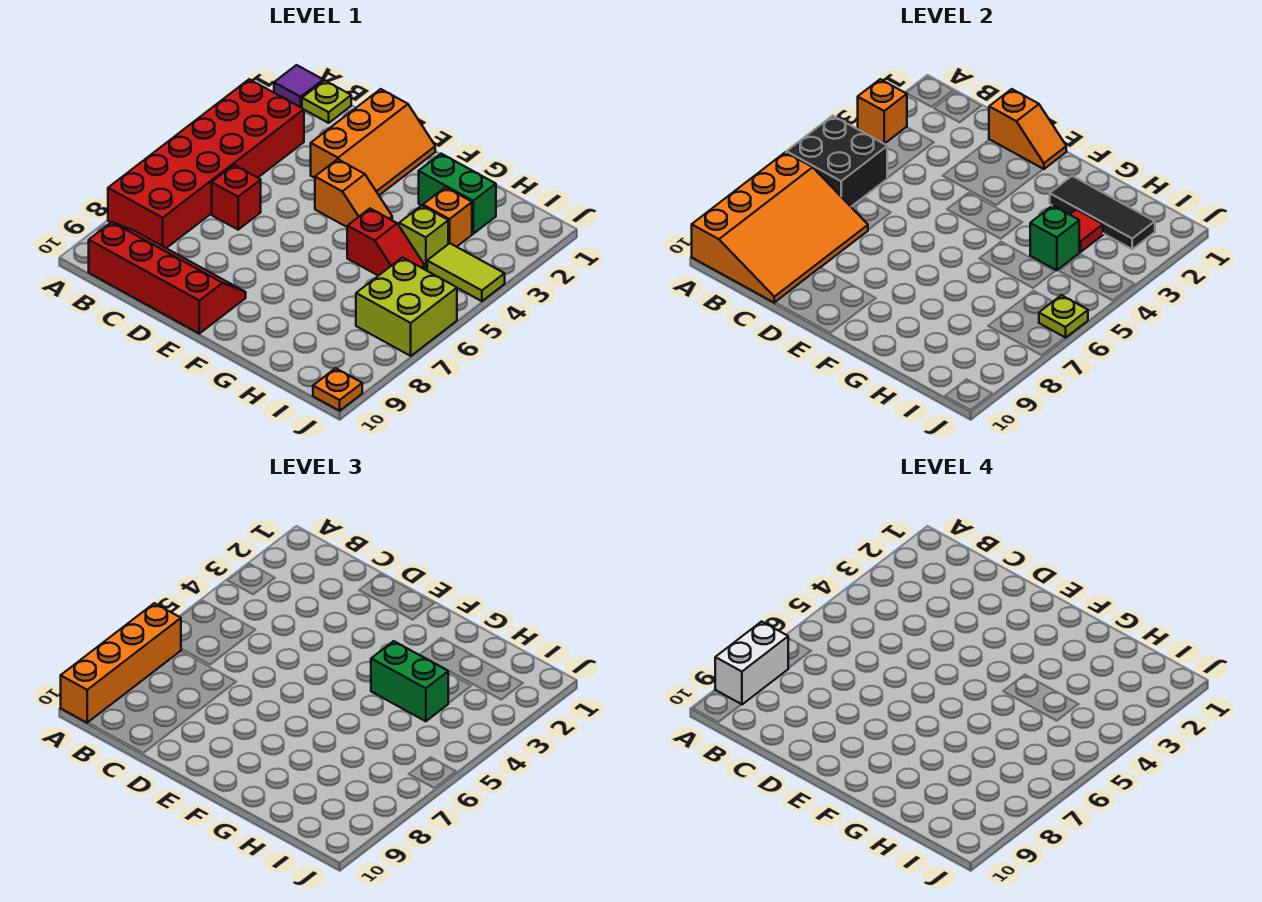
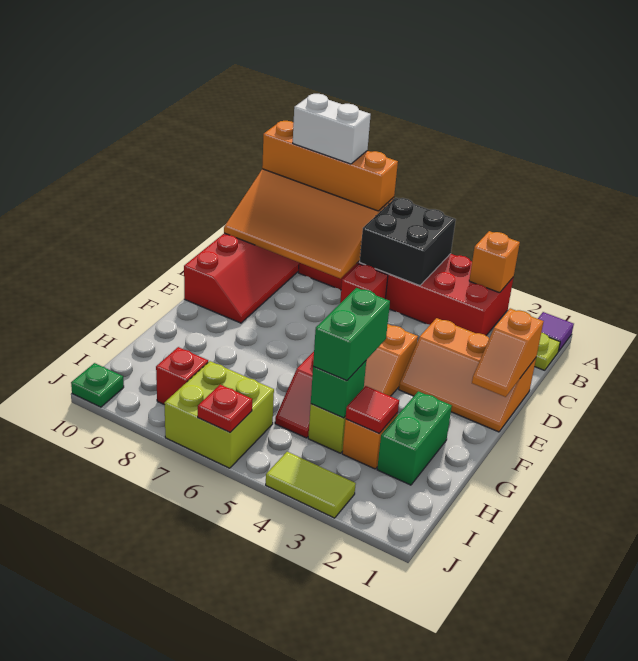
black 1x3 tile [1050,176,1155,249] -> none
lime 1x2 tile [427,243,505,301] -> lime 1x2 tile turned to [266,452,356,518]
none -> red 1x1 brick [156,347,208,405]
lime 1x1 plate [1039,295,1088,338] -> red 1x1 plate [198,384,252,432]
orange 1x1 plate [313,368,362,411] -> green 1x1 plate [71,363,124,407]

